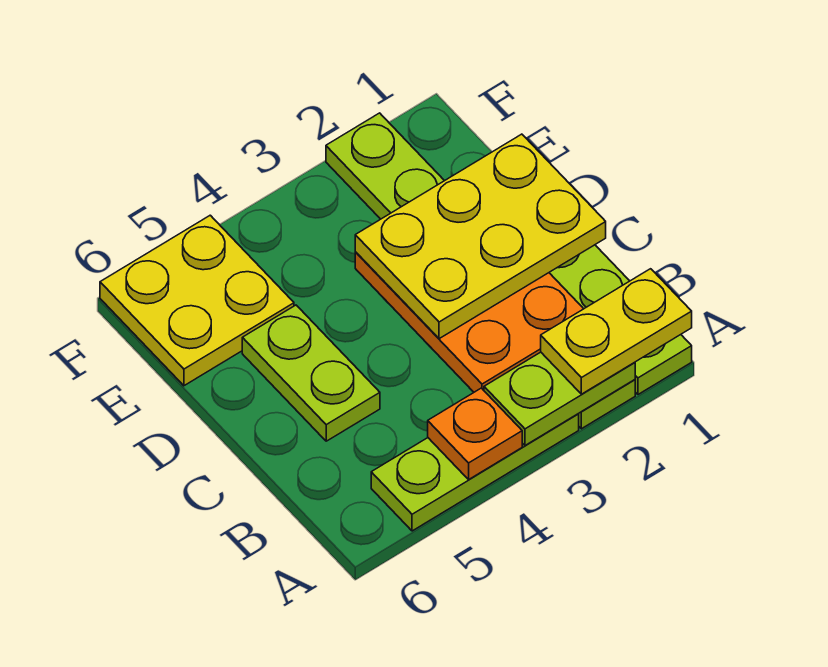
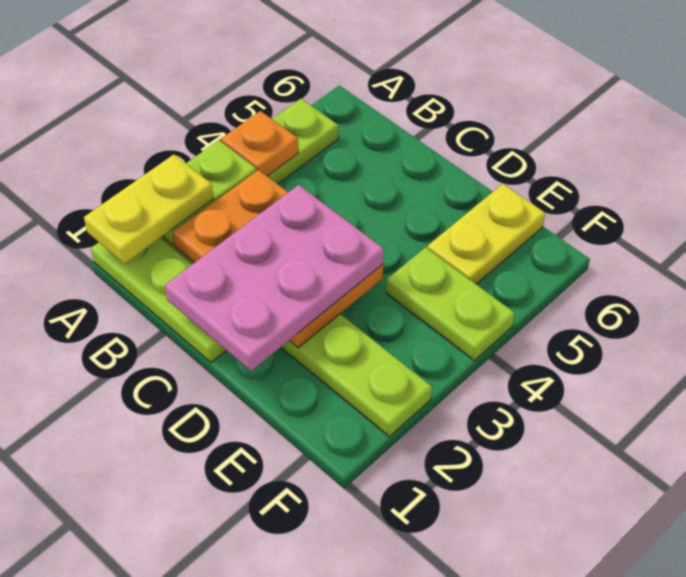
yellow 2x3 plate [355,134,606,339] -> pink 2x3 plate [165,185,384,371]
lime 1x2 plate [242,305,380,441] -> lime 1x2 plate moved to [386,247,515,360]
yellow 2x2 plate [100,215,294,386] -> yellow 1x2 plate [427,184,545,284]

